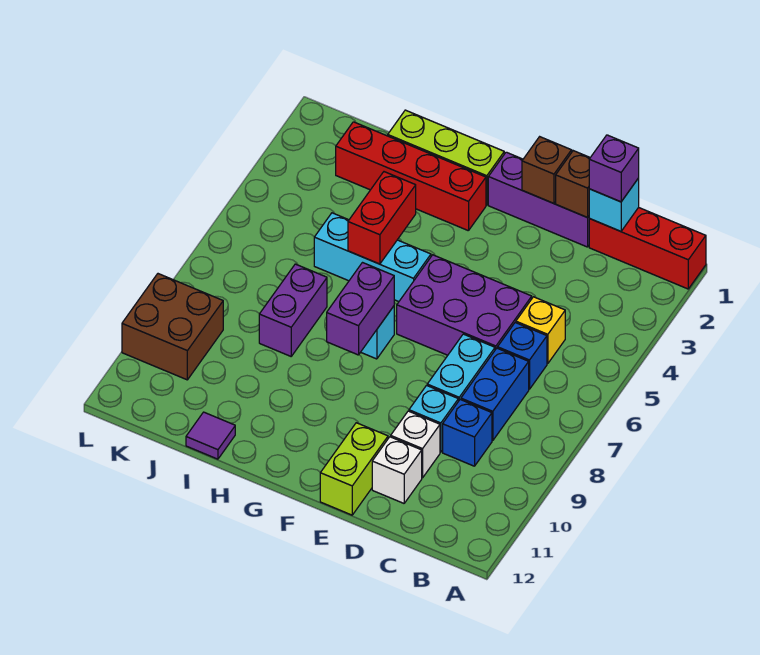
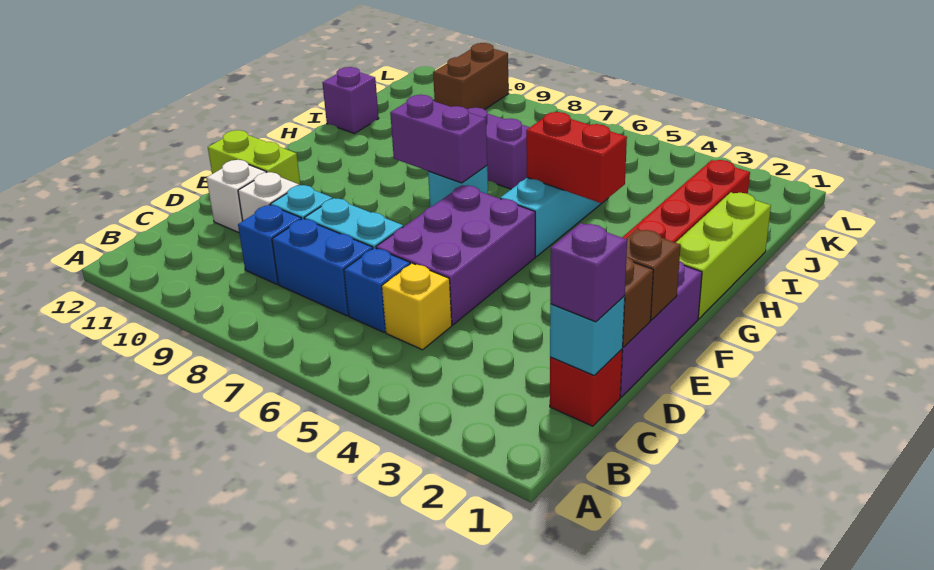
red 1x3 brick [589,208,706,289] -> red 1x1 brick [550,349,622,426]
purple 1x1 tile [186,412,235,459] -> purple 1x1 brick [322,67,379,134]
brown 2x2 brick [122,274,223,380] -> brown 1x2 brick [433,43,509,110]

